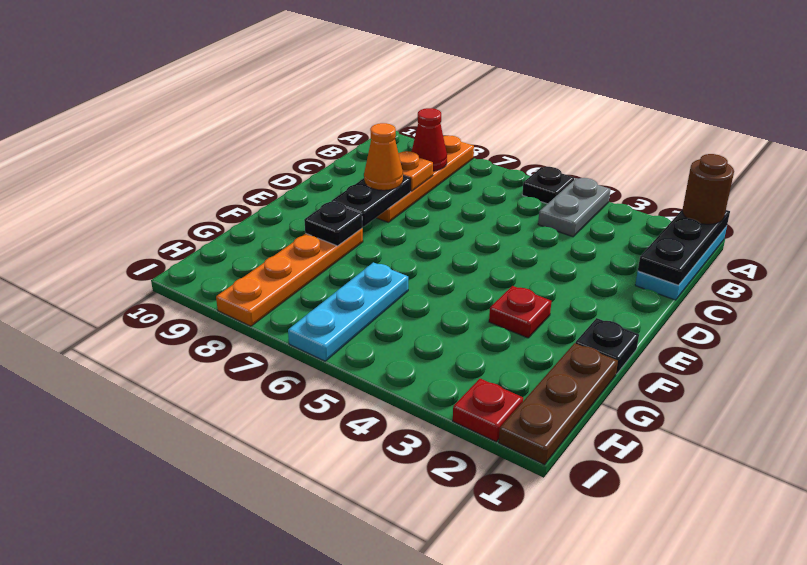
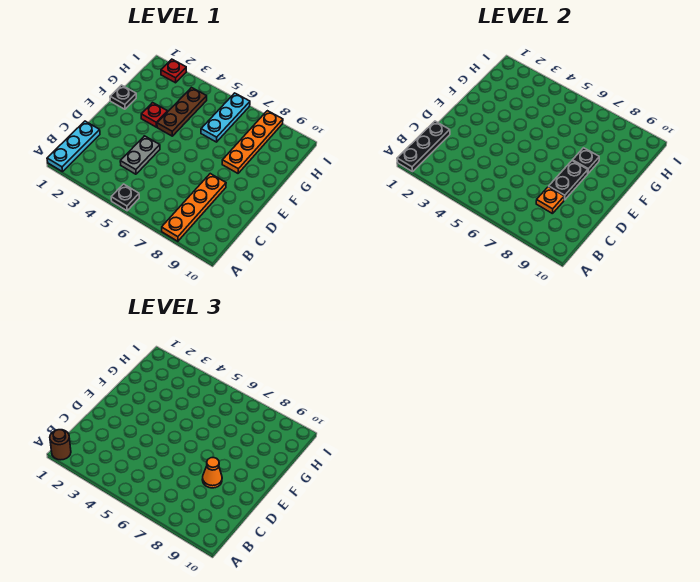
grey 1x2 plate [538,178,610,237] -> grey 1x2 plate moved to [120,136,160,174]
red 1x1 cone [411,108,447,171] -> none
brown 1x3 plate [499,343,618,465] -> brown 1x3 plate moved to [157,88,207,136]

